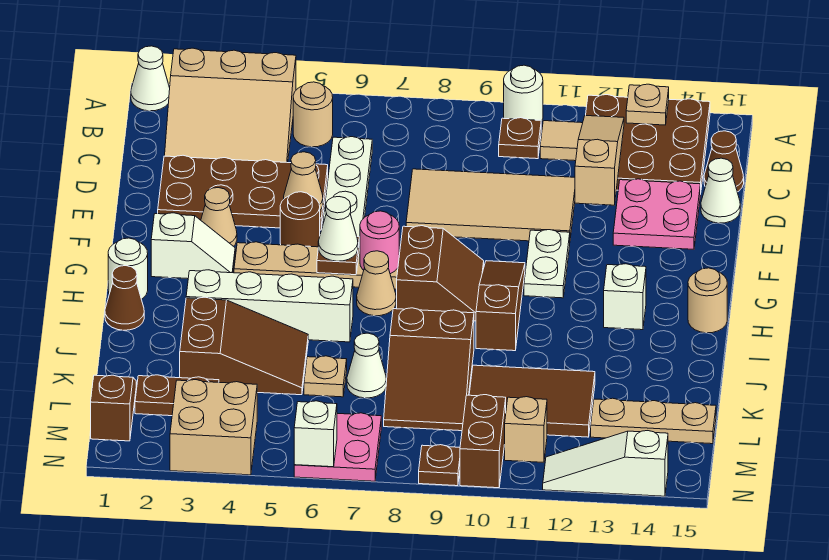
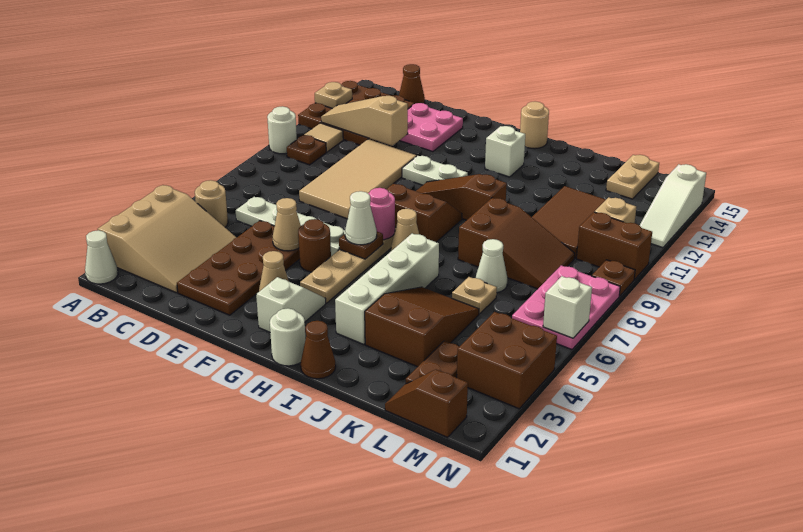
white 1x1 cone [701,158,740,223] -> none
tan 1x3 plate [591,398,716,444] -> tan 1x2 plate [606,155,659,199]
tan 2x2 brick [170,380,257,475] -> brown 2x2 brick [457,312,557,409]
pink 2x2 plate [294,413,381,481] -> pink 2x3 plate [512,265,620,349]

